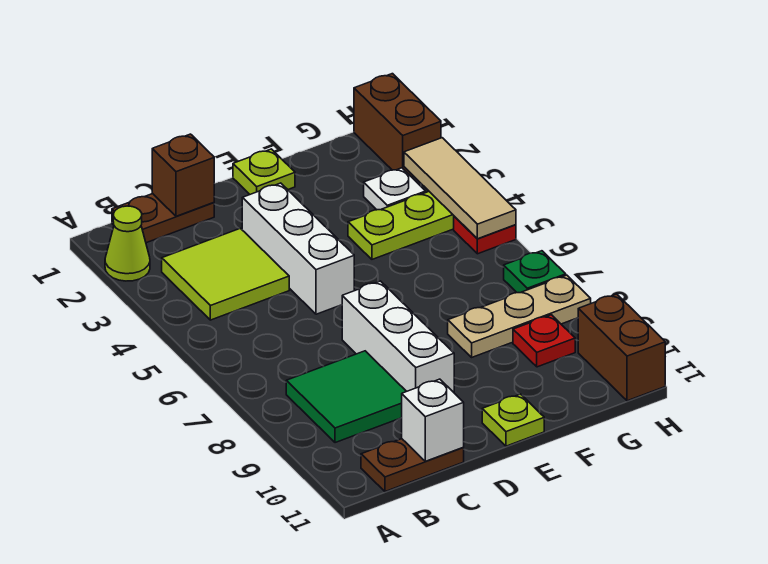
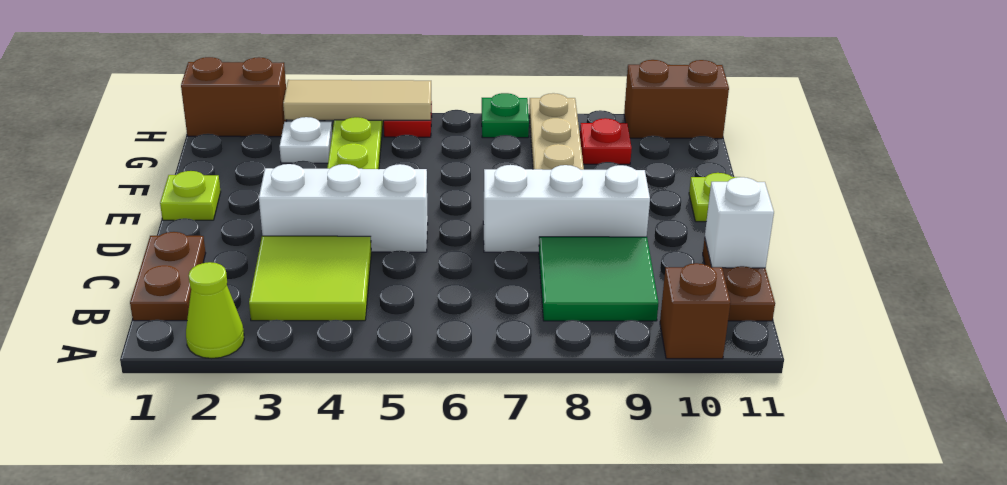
brown 1x1 brick [152,134,214,216] -> brown 1x1 brick moved to [660,263,731,359]

